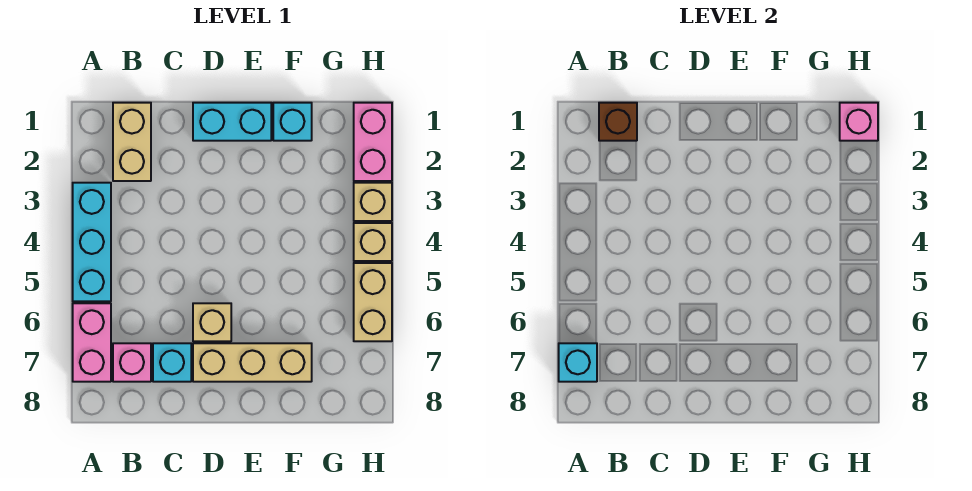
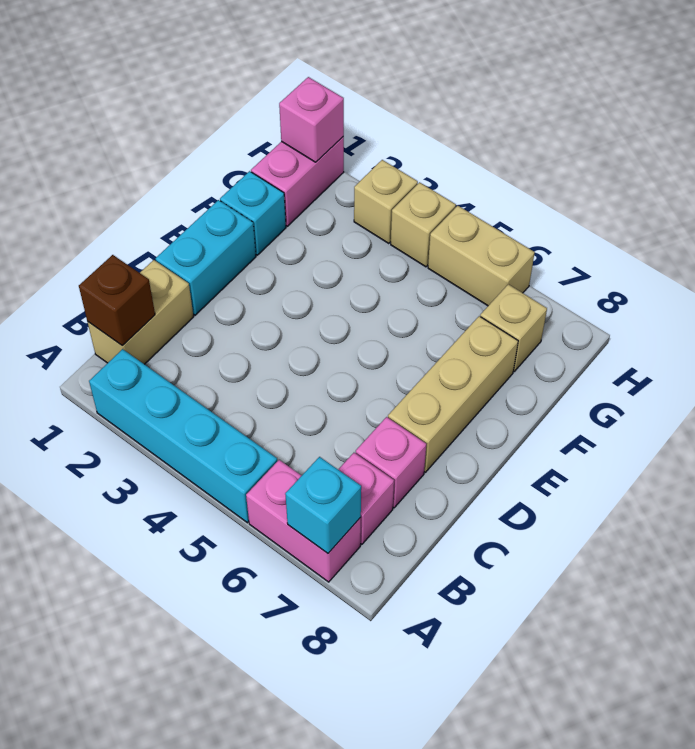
cyan 1x3 brick [73,183,111,301] -> cyan 1x4 brick [89,349,277,523]
tan 1x2 brick [113,103,151,181] -> tan 1x2 brick turned to [87,260,194,364]
cyan 1x1 brick [153,343,191,382] -> pink 1x1 brick [356,417,426,508]
tan 1x1 brick [193,303,231,341] -> tan 1x1 brick moved to [480,284,547,371]
pink 1x2 brick [354,103,392,181] -> pink 1x2 brick turned to [251,137,344,226]

